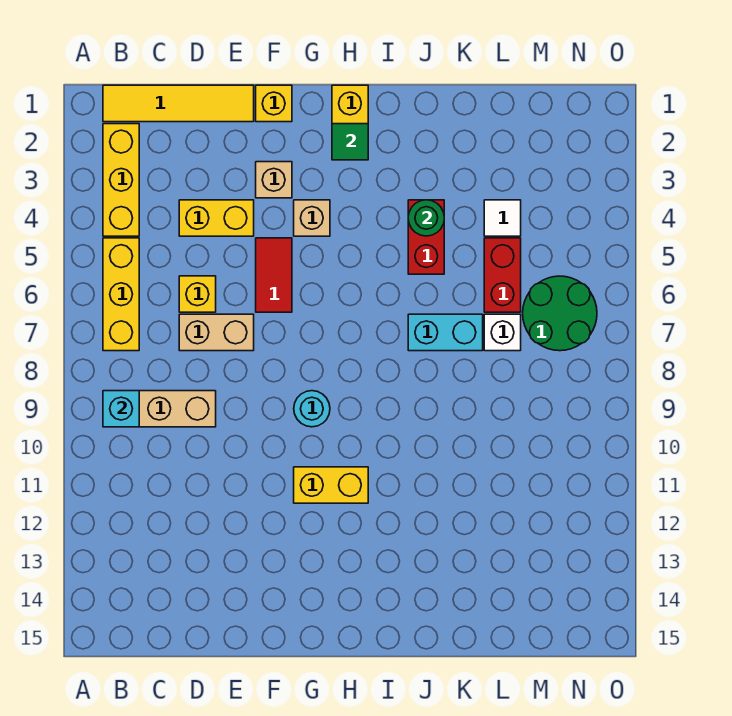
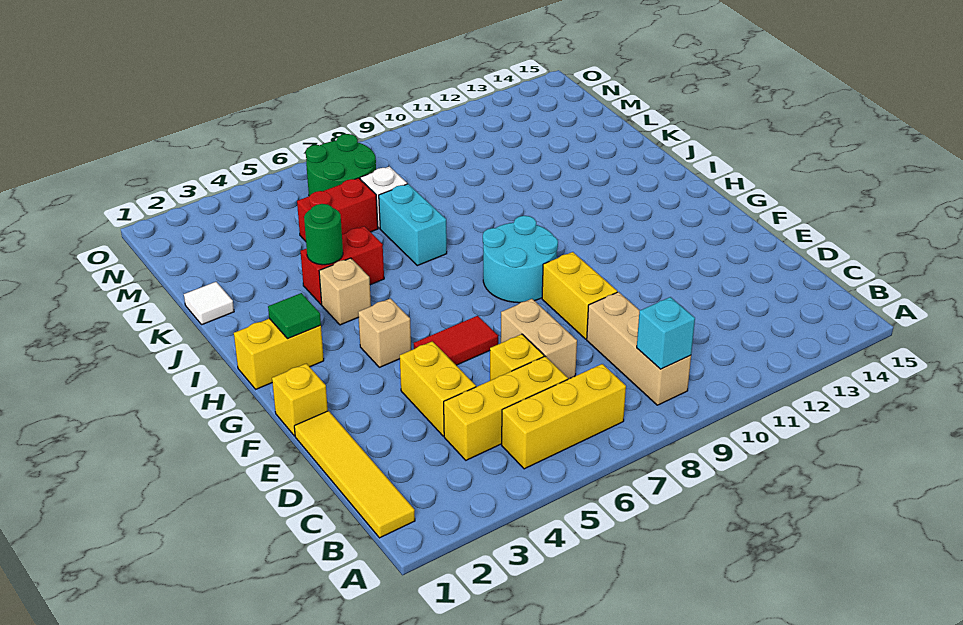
yellow 1x3 brick [103,124,139,236] -> yellow 1x3 brick moved to [444,356,568,460]
tan 1x1 brick [256,162,292,198] -> tan 1x1 brick moved to [319,258,371,325]
cyan 1x1 round brick [294,391,330,427] -> cyan 2x2 round brick [483,216,558,303]
yellow 1x2 brick [294,467,368,503] -> yellow 1x2 brick moved to [542,252,617,339]
white 1x1 tile [484,200,521,236] -> white 1x1 tile moved to [184,282,234,325]

